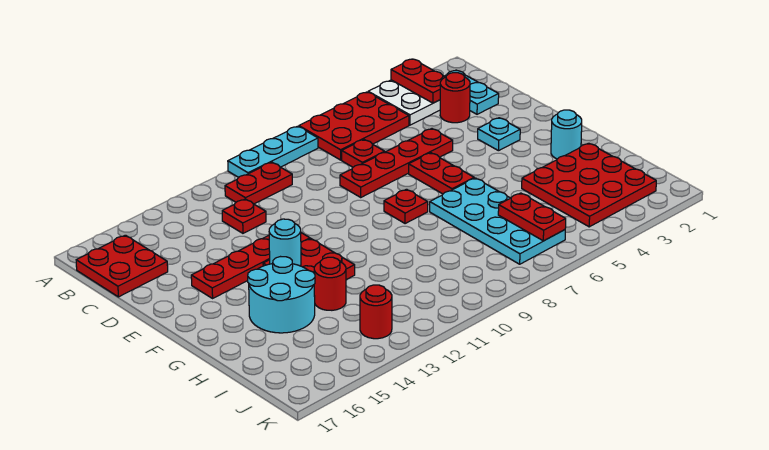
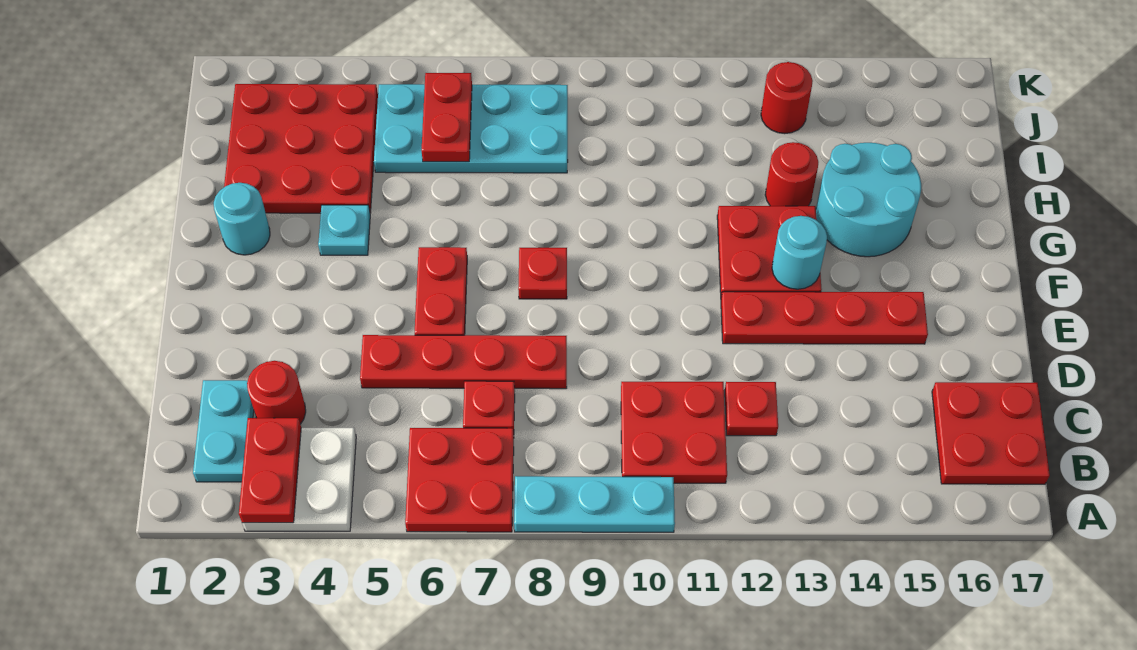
red 2x3 plate [299,92,409,160] -> red 2x2 plate [405,428,514,532]
red 1x2 plate [225,162,292,204] -> red 2x2 plate [621,382,727,483]
cyan 1x1 plate [478,118,520,151] -> cyan 1x1 plate moved to [318,205,370,255]
cyan 2x4 plate [430,178,565,264] -> cyan 2x4 plate turned to [374,84,568,173]

